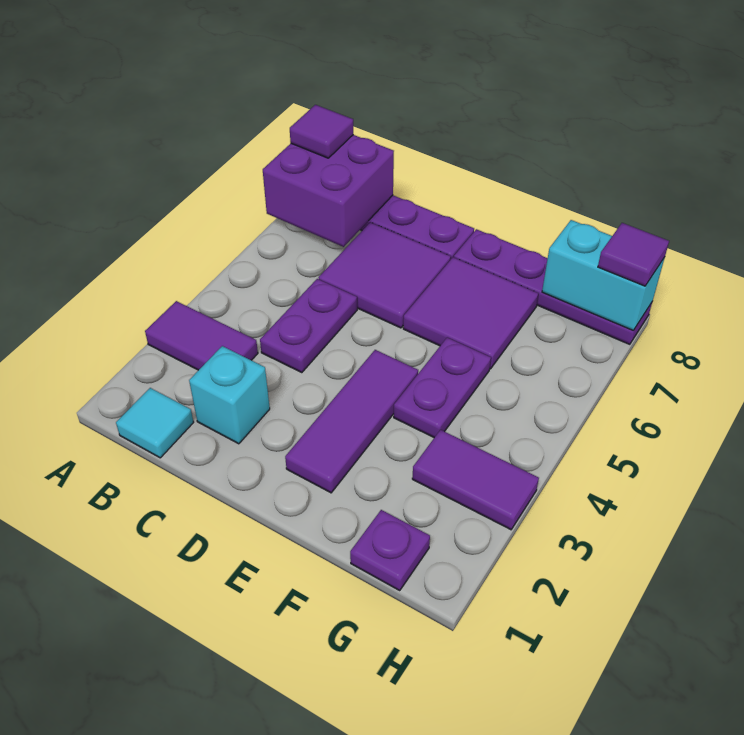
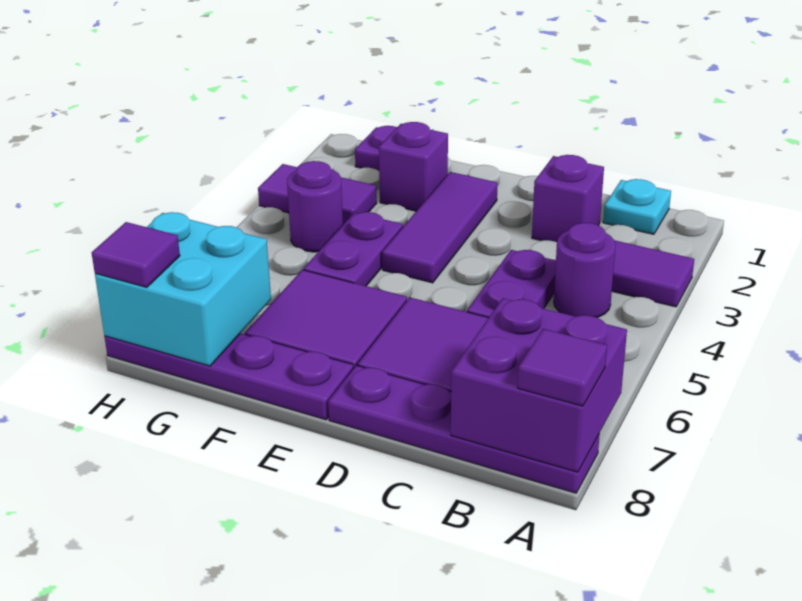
cyan 1x1 tile [116,388,194,458] -> cyan 1x1 plate [603,179,671,234]
none -> purple 1x1 round brick [554,223,616,318]
cyan 1x1 brick [189,346,270,444] -> purple 1x1 brick [532,155,604,242]
none -> purple 1x1 brick [379,122,448,211]
none -> purple 1x1 round brick [287,161,343,252]
cyan 1x2 brick [542,220,664,330] -> cyan 2x2 brick [95,212,271,366]

